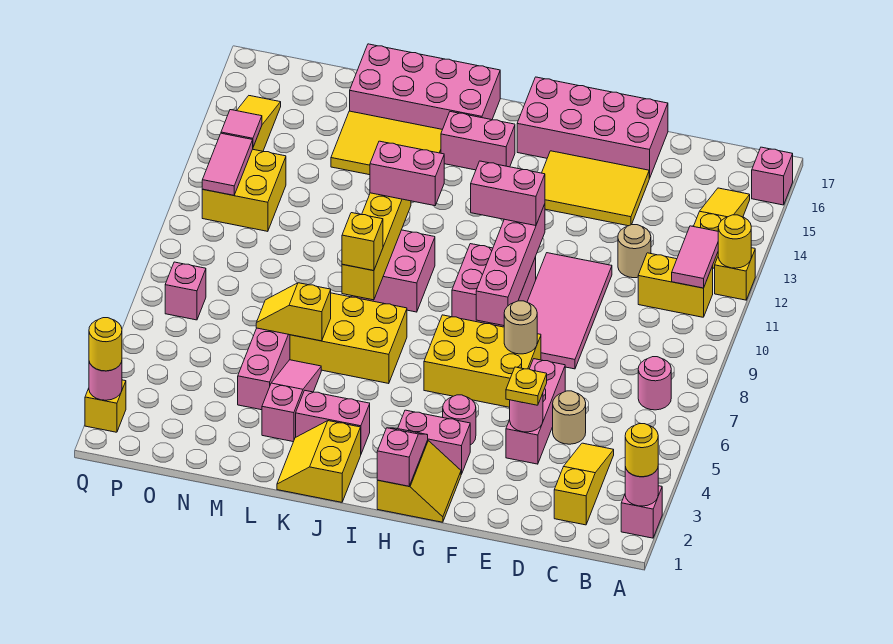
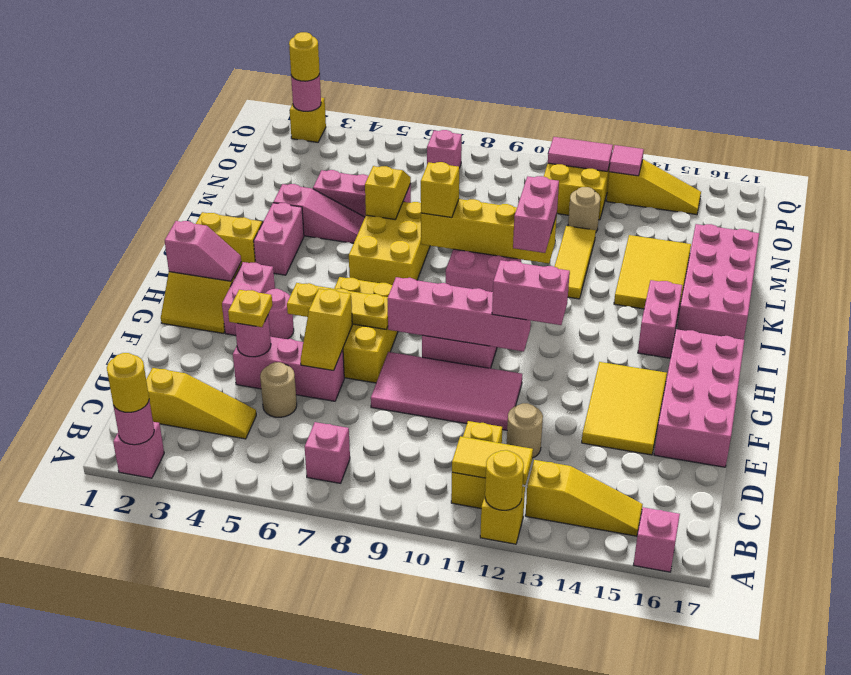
pink 1x1 round brick [638,357,671,410] -> pink 1x1 brick [305,422,350,483]
pink 1x2 tile [672,226,718,288] -> yellow 1x2 tile [452,436,533,485]
none -> yellow 1x2 slope [301,289,352,371]
tan 1x1 round brick [504,301,537,354] -> tan 1x1 round brick moved to [568,187,600,232]
none -> yellow 1x3 plate [287,283,388,329]
pink 1x2 brick [471,161,545,226] -> pink 1x2 brick turned to [492,260,570,325]
none -> yellow 1x3 tile [554,226,596,299]

